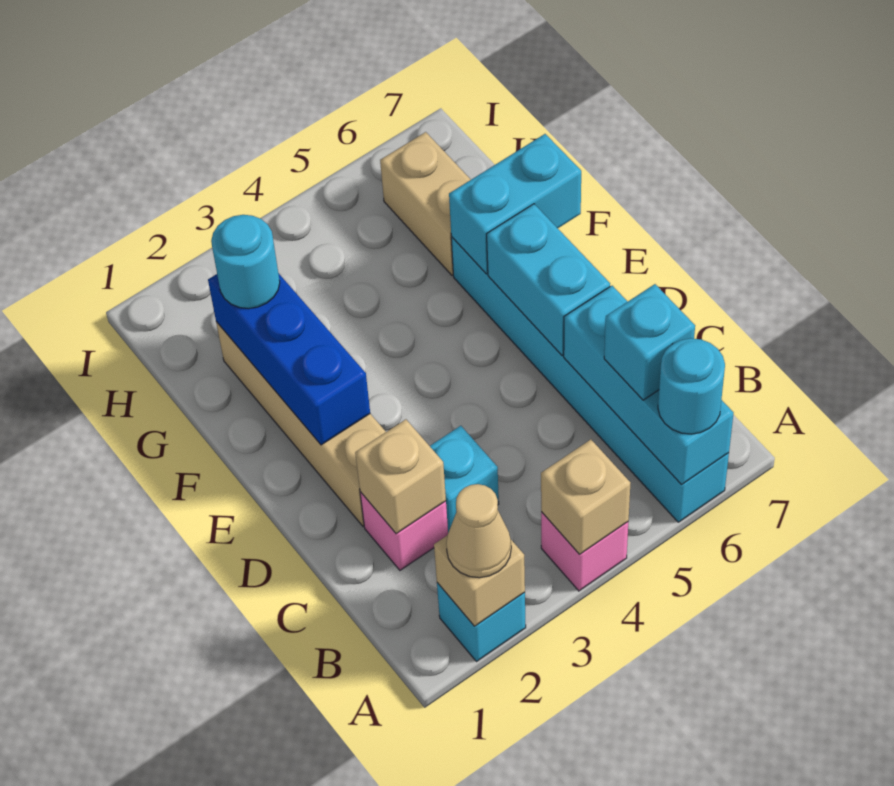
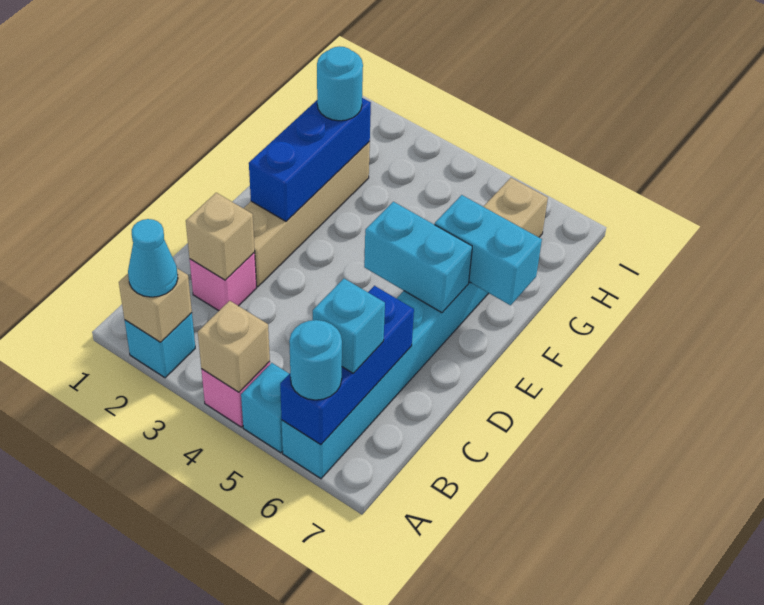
tan 1x1 cone [446,484,511,578] -> cyan 1x1 cone [128,219,178,297]
cyan 1x3 brick [564,286,733,484] -> blue 1x3 brick [280,286,414,445]
cyan 1x1 brick [430,426,499,533] -> cyan 1x1 brick moved to [241,363,289,453]
cyan 1x2 brick [487,204,610,355] -> cyan 1x2 brick turned to [364,202,472,313]

